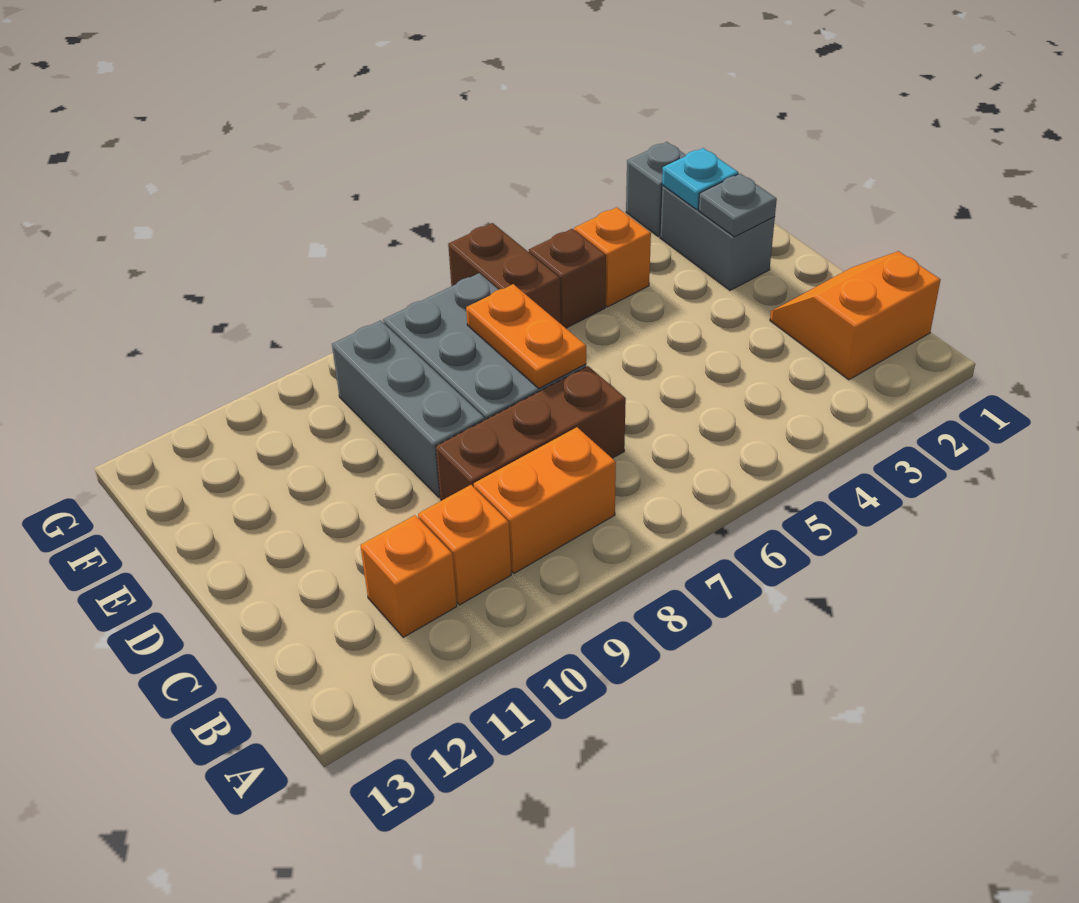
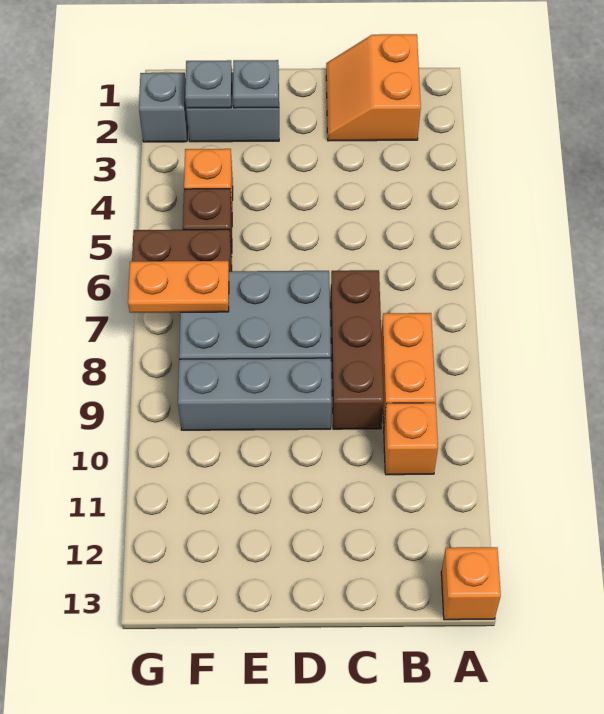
orange 1x1 brick [360,515,457,637] -> orange 1x1 brick moved to [441,547,501,620]
orange 1x2 plate [466,284,586,388] -> orange 1x2 plate moved to [128,261,229,313]
cyan 1x1 plate [662,148,738,209] -> grey 1x1 plate [185,60,232,108]

